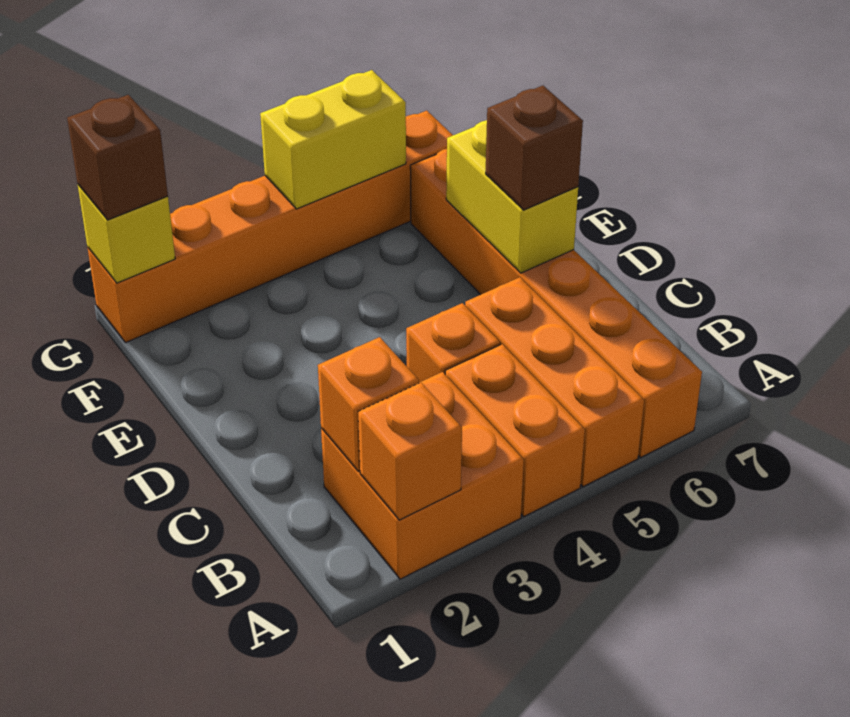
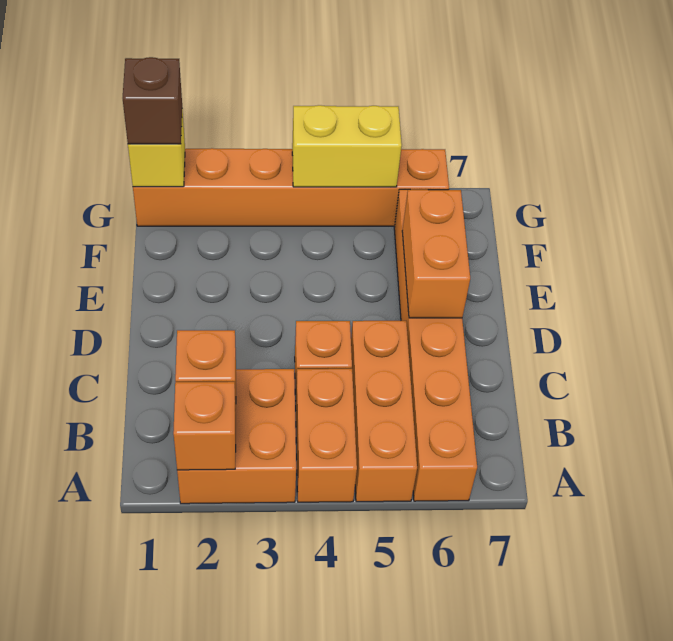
yellow 1x2 brick [446,120,578,273] -> orange 1x2 brick [402,190,470,318]
brown 1x1 brick [486,86,583,210] -> none

